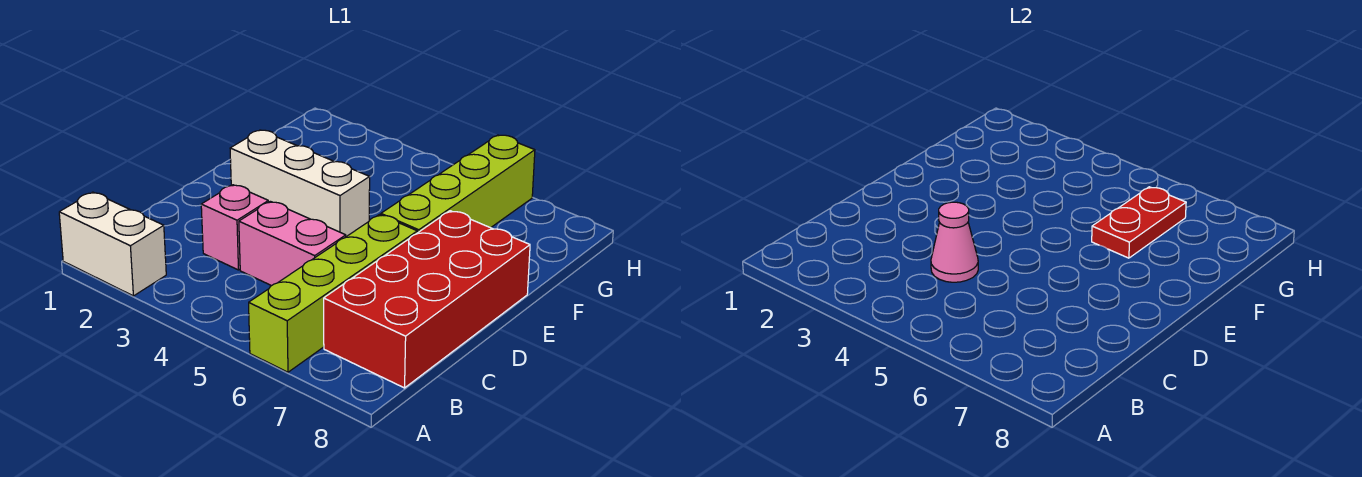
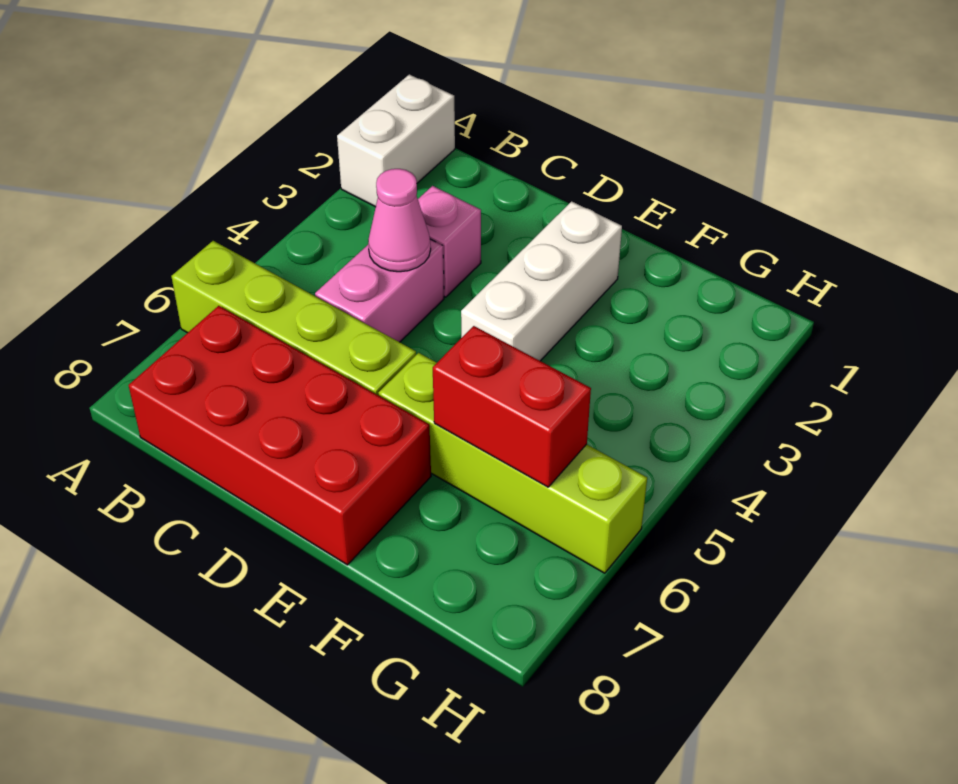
red 1x2 plate [1092,187,1186,258] -> red 1x2 brick [433,326,591,487]

